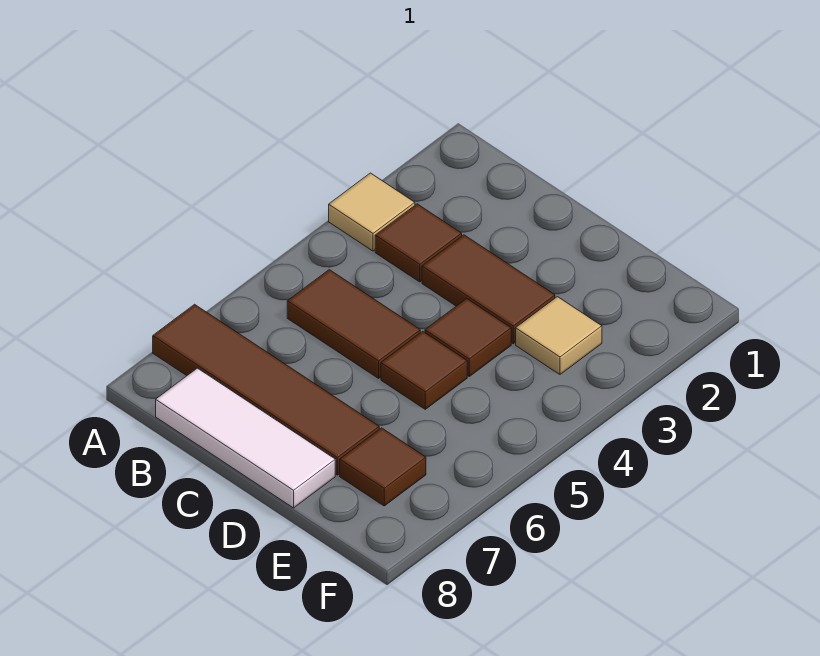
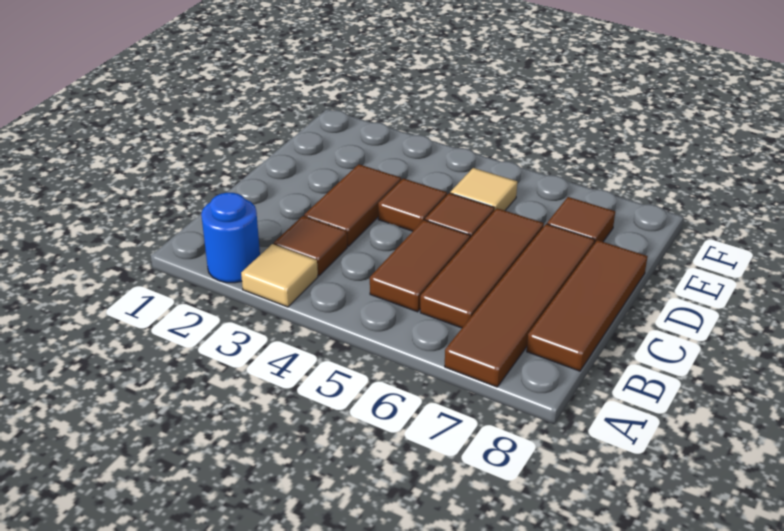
none -> blue 1x1 round brick [201,193,260,283]
none -> brown 1x3 tile [420,208,544,328]
white 1x3 tile [156,368,335,508] -> brown 1x3 tile [527,240,648,371]
tan 1x1 tile [516,297,602,374] -> tan 1x1 tile moved to [450,168,517,211]

